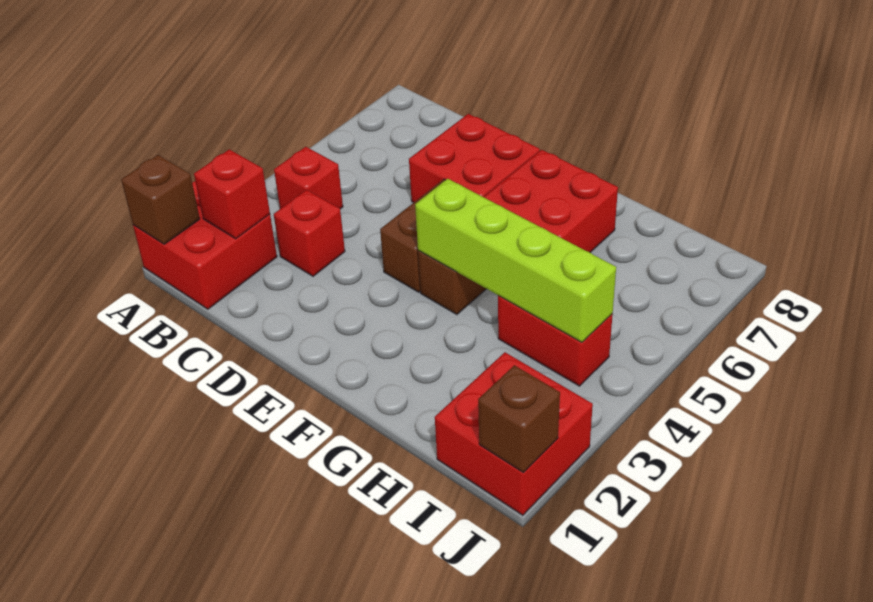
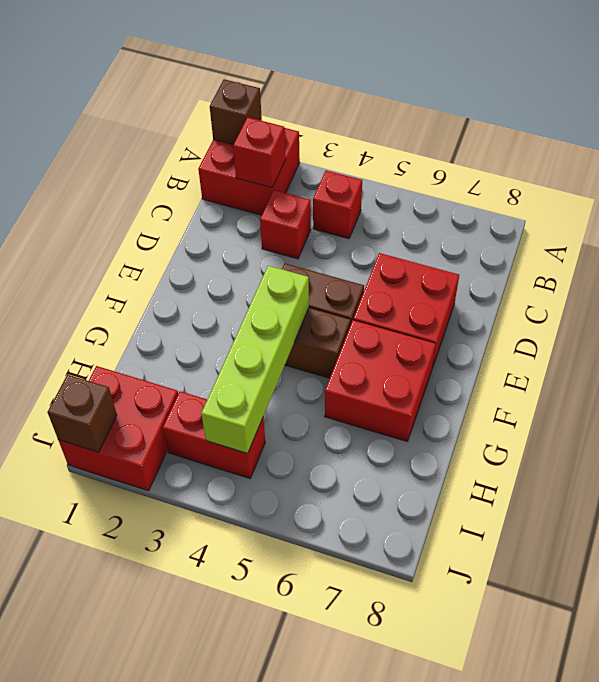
red 1x2 brick [498,296,613,386] -> red 1x2 brick turned to [163,391,265,478]

